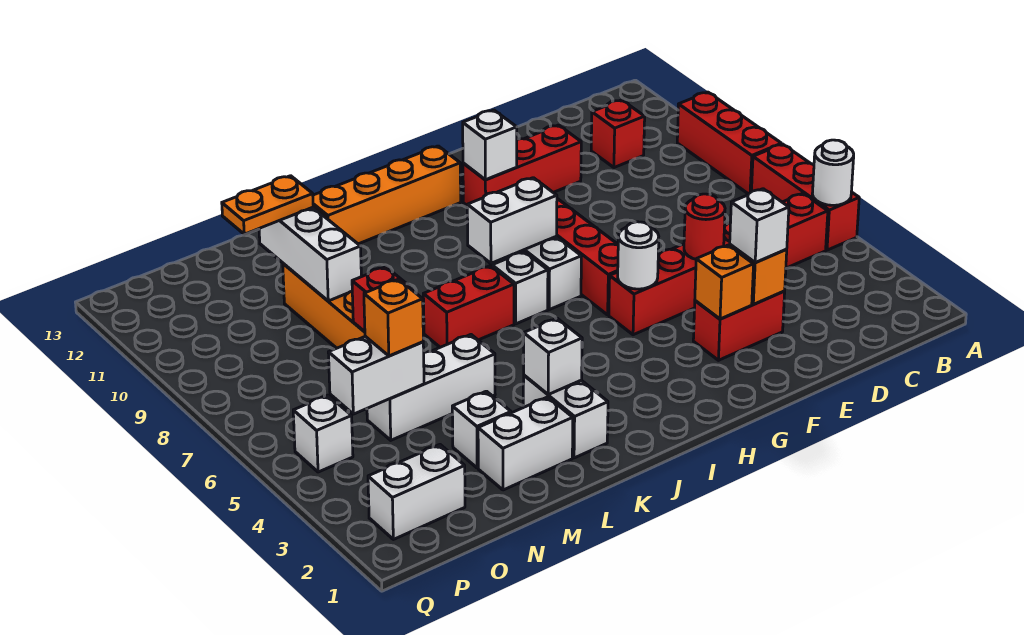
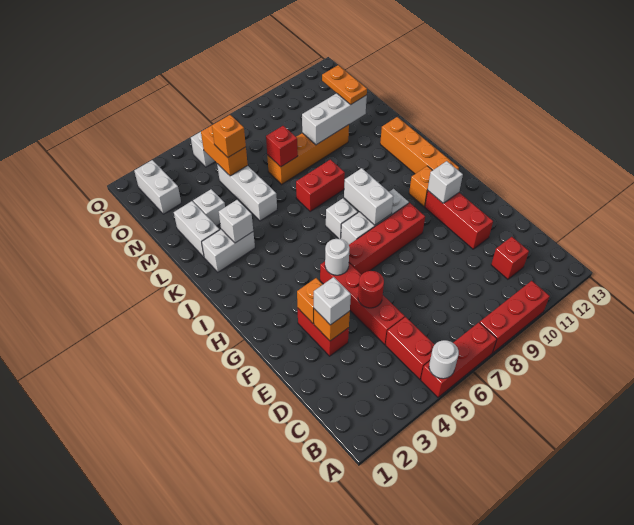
none -> orange 1x1 brick [409,166,433,207]
red 1x2 brick [423,266,514,347] -> red 1x2 brick turned to [296,160,345,211]
white 1x2 brick [328,336,424,414] -> orange 1x2 brick [201,125,248,176]

